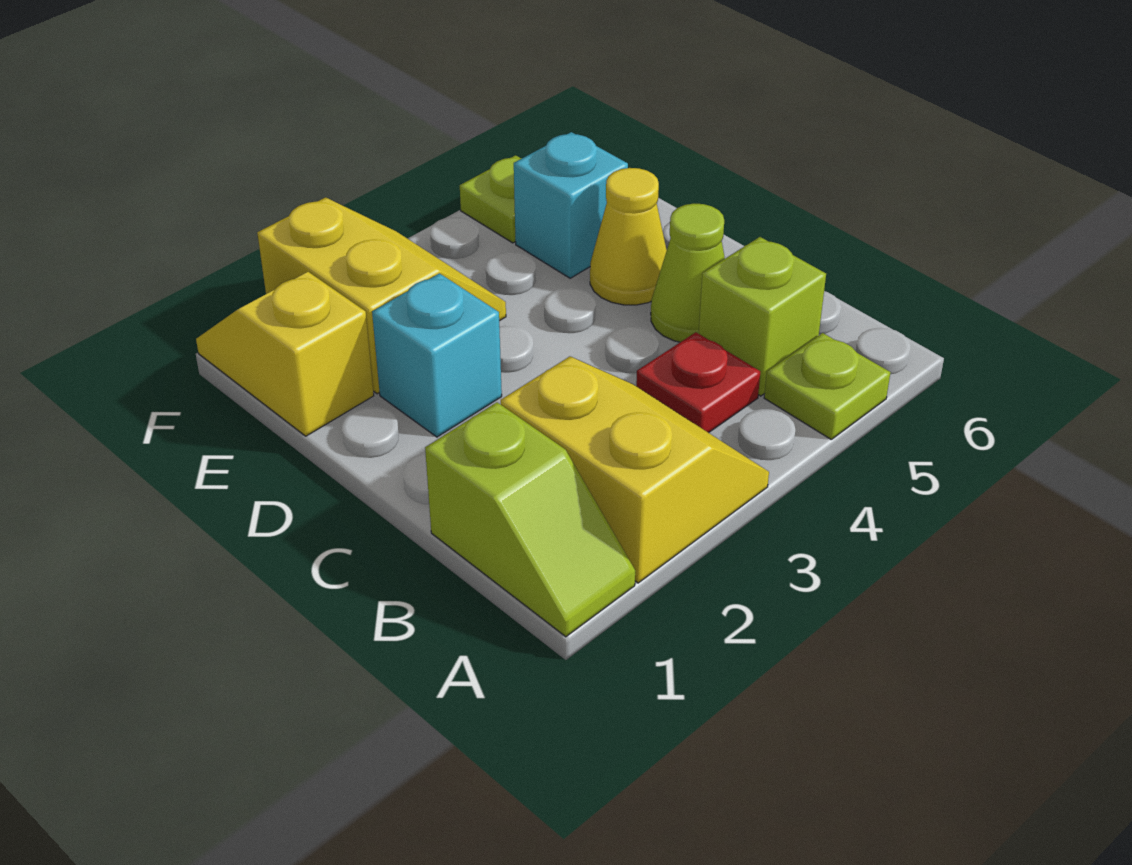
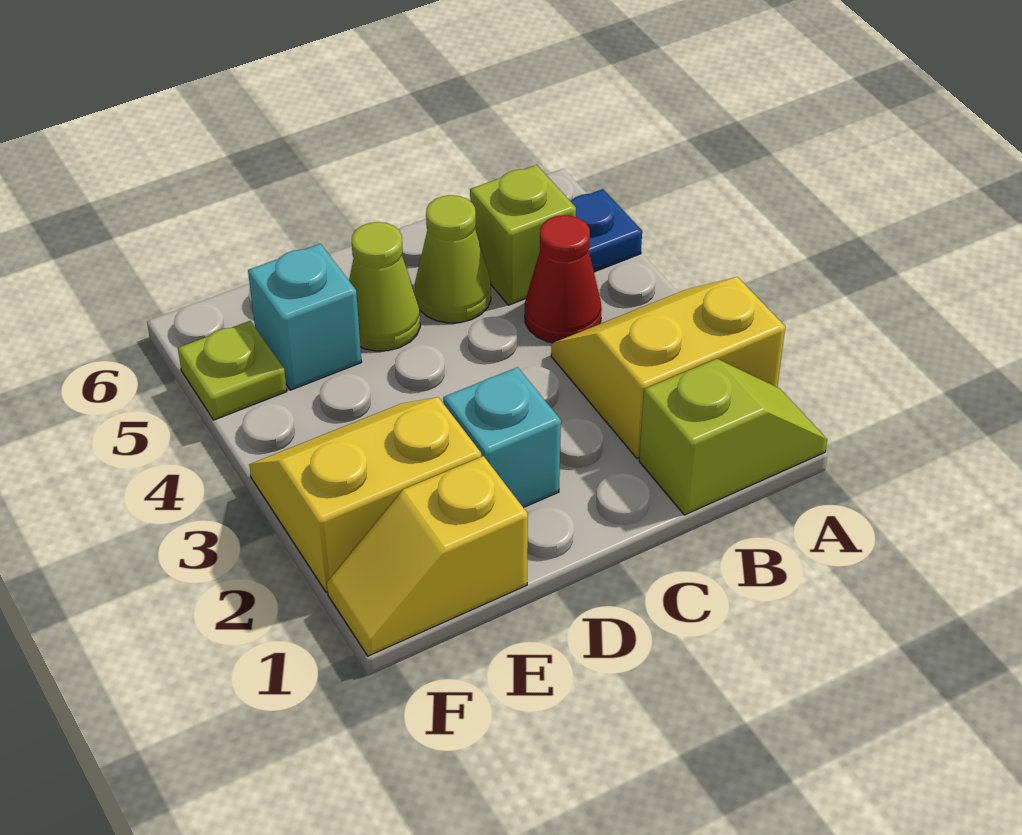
lime 1x1 plate [764,333,891,439] -> blue 1x1 plate [571,189,642,272]
red 1x1 plate [636,332,760,433] -> red 1x1 cone [525,215,602,343]
yellow 1x1 cone [590,168,667,305] -> lime 1x1 cone [349,222,420,351]

